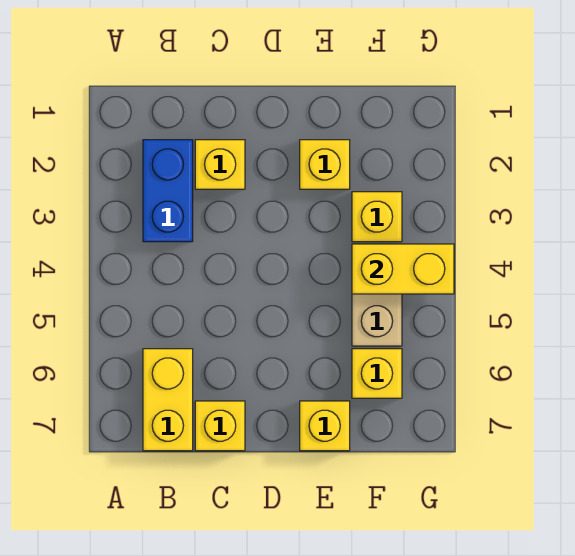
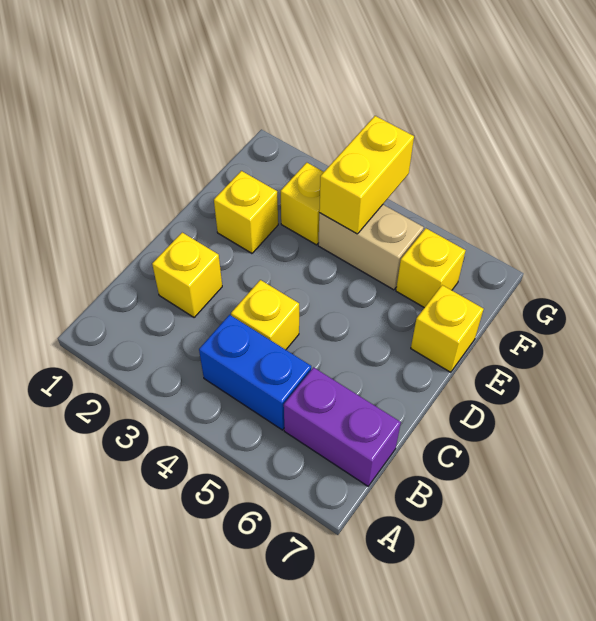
blue 1x2 brick [143,140,193,242] -> blue 1x2 brick moved to [199,315,311,430]
yellow 1x2 brick [143,349,193,451] -> purple 1x2 brick [284,367,401,486]
yellow 1x1 brick [195,401,245,451] -> yellow 1x1 brick moved to [231,280,299,350]

